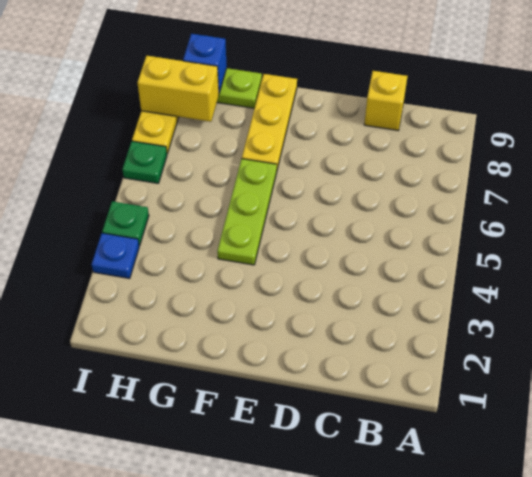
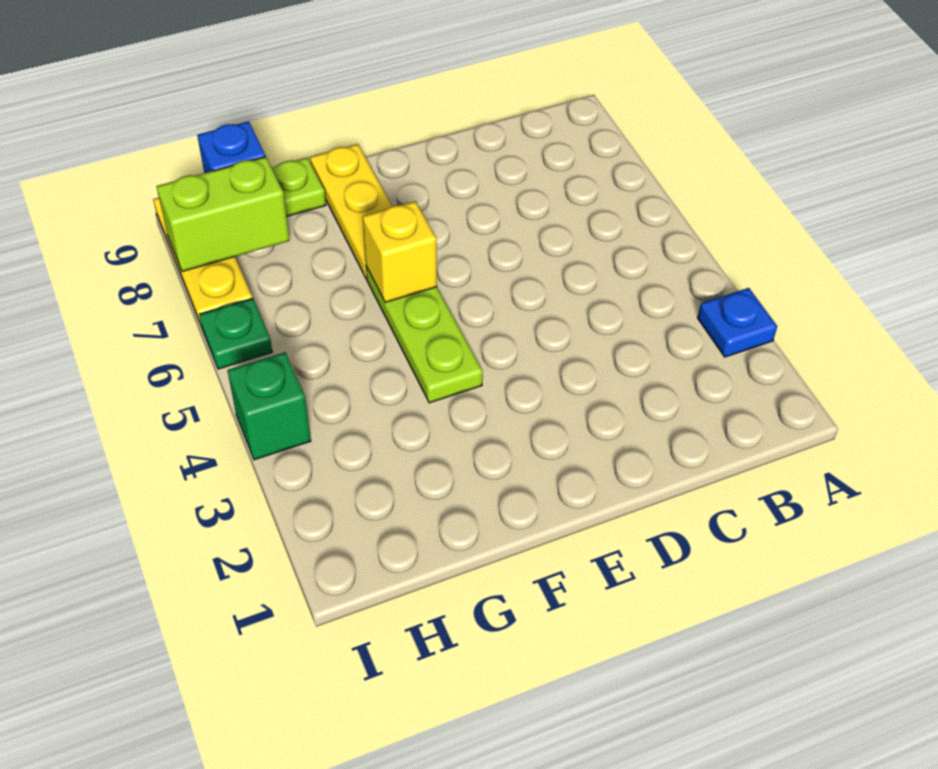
yellow 1x1 brick [364,71,407,131] -> yellow 1x1 brick moved to [363,201,437,302]
yellow 1x2 brick [137,56,219,122] -> lime 1x2 brick [156,157,289,272]
blue 1x1 plate [92,233,139,278] -> blue 1x1 plate moved to [698,288,777,357]
green 1x1 plate [102,201,149,246] -> green 1x1 brick [227,352,311,460]

